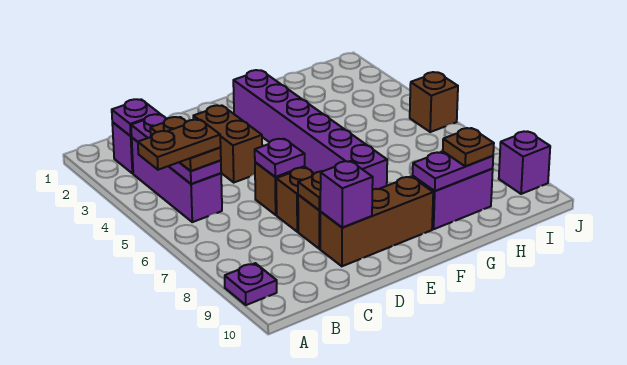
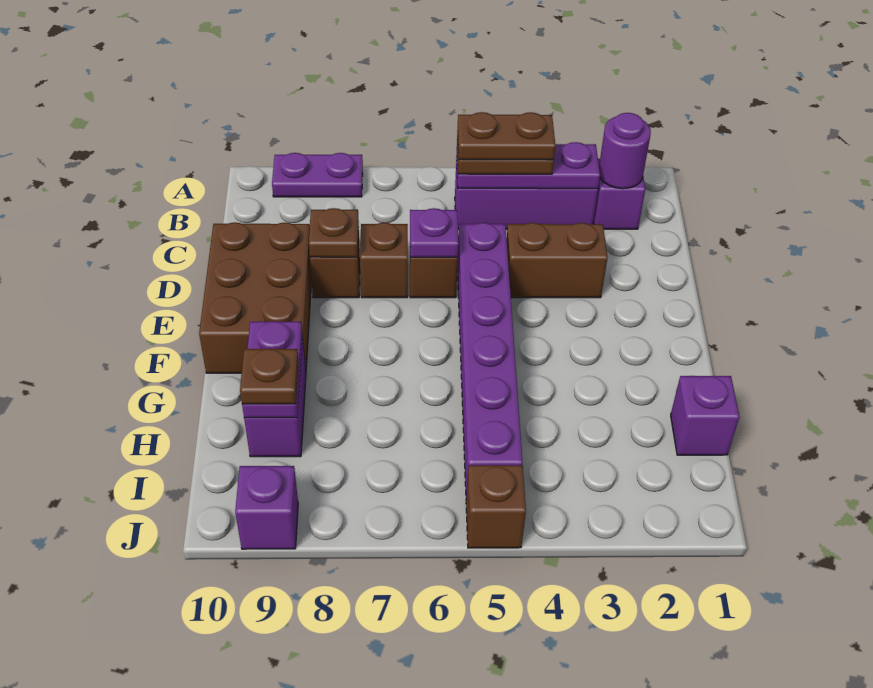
brown 1x2 plate [138,120,221,170] -> brown 1x2 plate turned to [458,112,555,160]
purple 1x1 plate [225,263,277,305] -> purple 1x2 plate [272,153,363,197]
purple 1x1 plate [112,99,160,136] -> purple 1x1 round brick [599,113,651,189]
brown 1x3 brick [320,177,433,266] -> brown 2x3 brick [199,222,312,373]
purple 1x1 brick [320,161,373,228] -> purple 1x1 brick moved to [671,376,739,455]
purple 1x6 brick [233,70,387,190] -> purple 1x6 brick turned to [457,223,523,497]

